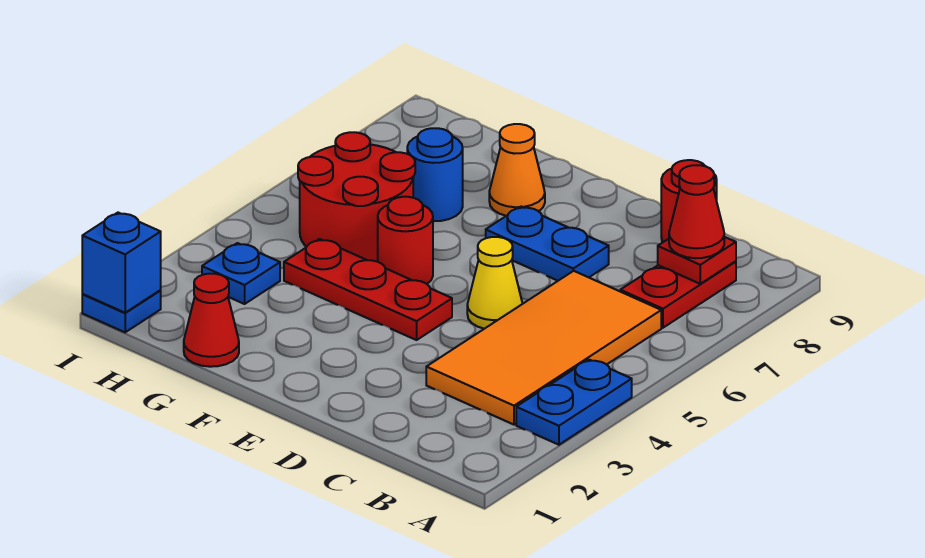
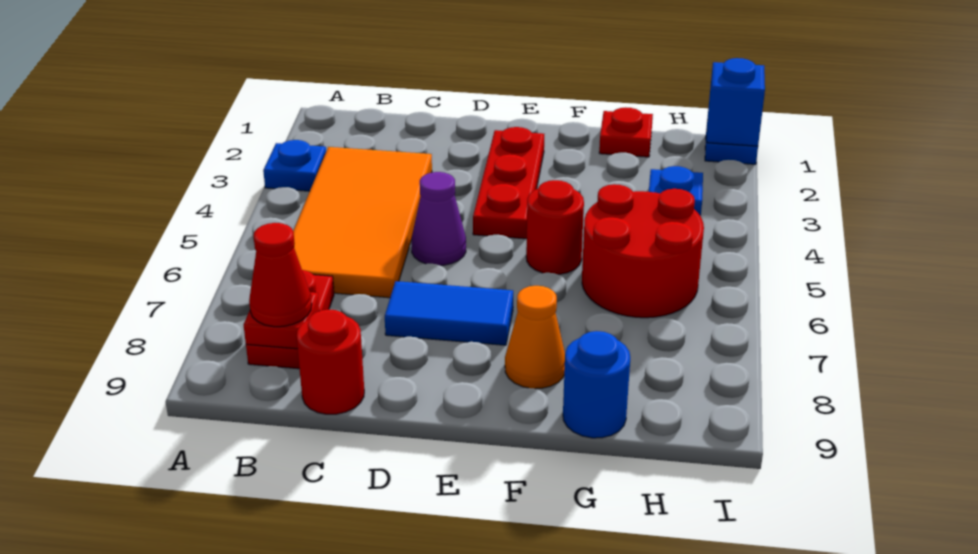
blue 1x2 plate [516,360,632,445] -> blue 1x1 plate [263,140,326,191]
yellow 1x1 cone [467,237,522,329] -> purple 1x1 cone [411,172,466,265]
blue 1x2 plate [486,207,609,281] -> blue 1x2 tile [385,281,513,345]
red 1x3 plate [284,239,452,340] -> red 1x3 plate turned to [473,127,544,239]
red 1x1 cone [184,274,239,367] -> red 1x1 plate [599,107,653,157]
blue 1x1 round brick [407,128,463,221] -> blue 1x1 round brick moved to [563,331,630,438]

